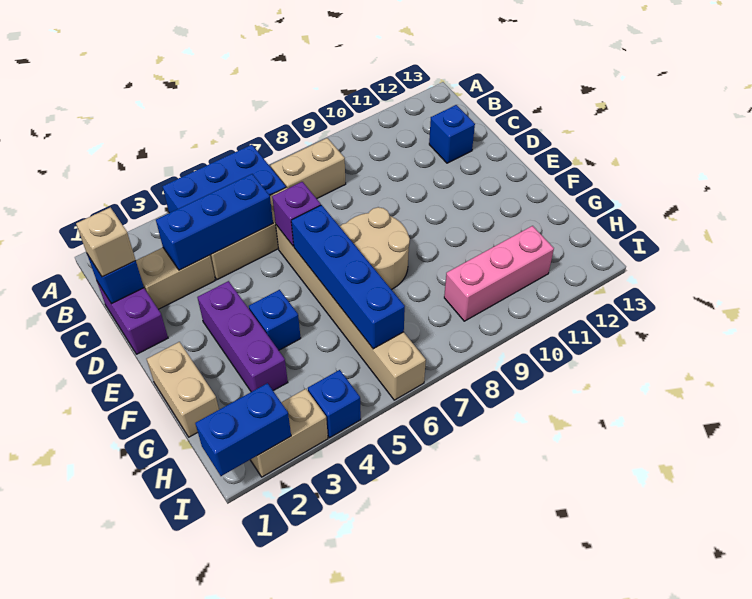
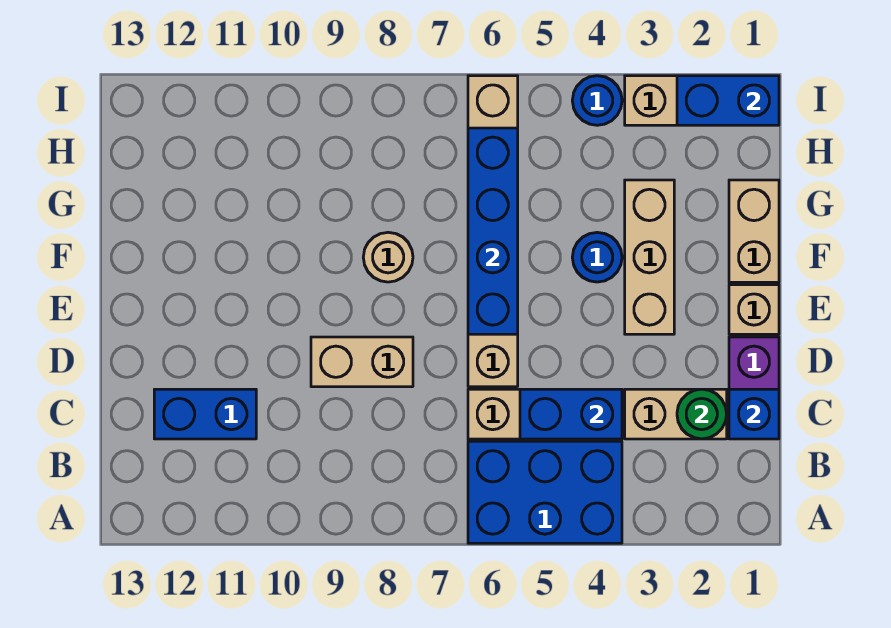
tan 1x2 brick [271,138,346,199] -> tan 1x2 brick moved to [311,337,413,387]
tan 1x1 brick [76,207,136,277] -> tan 1x1 brick moved to [729,285,779,334]
none -> green 1x1 round brick [677,389,727,439]
blue 1x3 brick [156,174,273,270] -> blue 1x2 brick [520,389,622,439]
blue 1x1 brick [429,105,475,163] -> blue 1x2 brick [154,389,256,439]
purple 1x1 brick [272,182,321,246] -> none
purple 1x3 brick [197,281,288,392] -> tan 1x3 brick [625,180,674,334]
tan 2x2 round brick [340,207,410,289] -> tan 1x1 round brick [363,232,413,282]
blue 1x1 brick [249,290,301,350] -> blue 1x1 round brick [572,232,622,282]
pink 1x3 brick [444,226,554,321] -> none
blue 1x1 brick [308,370,361,438] -> blue 1x1 round brick [572,76,622,125]

